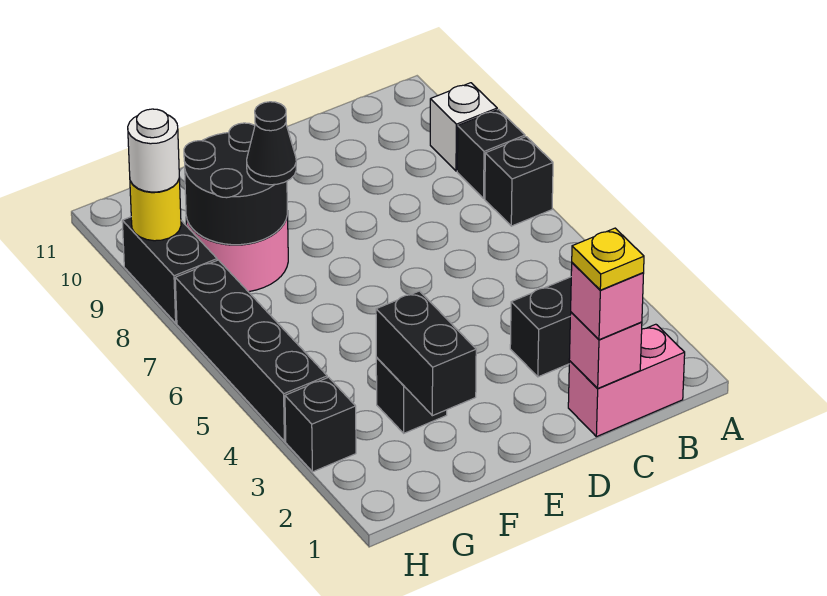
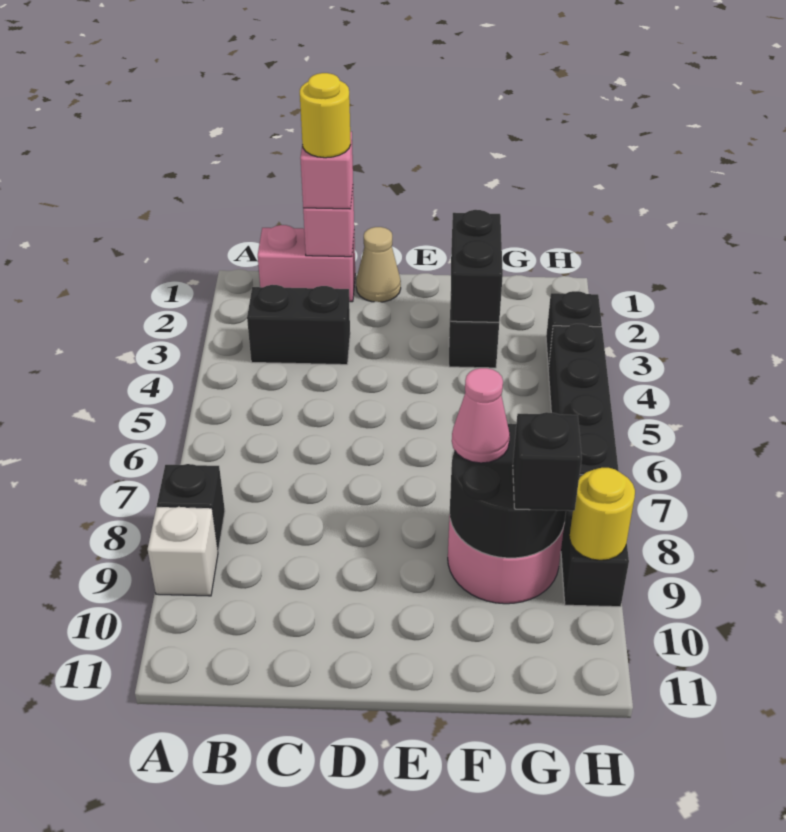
black 1x1 brick [485,137,553,226] -> black 1x1 brick moved to [513,412,582,511]
yellow 1x1 plate [572,228,644,290] -> yellow 1x1 round brick [300,73,351,158]
none -> tan 1x1 cone [356,227,401,302]
black 1x1 cone [247,102,296,185] -> pink 1x1 cone [452,368,510,463]
white 1x1 round brick [128,109,179,192] -> none

